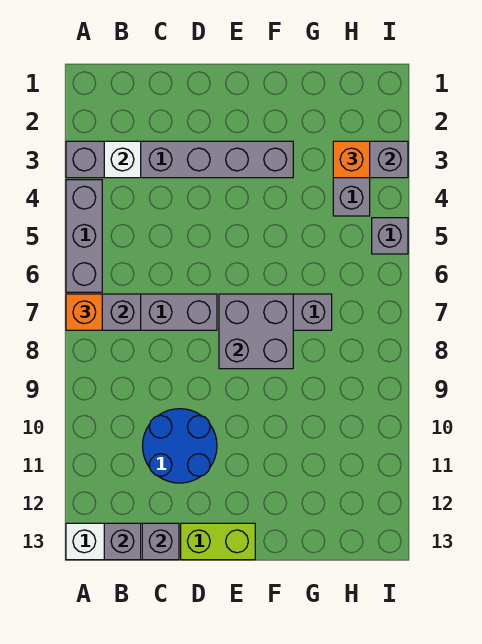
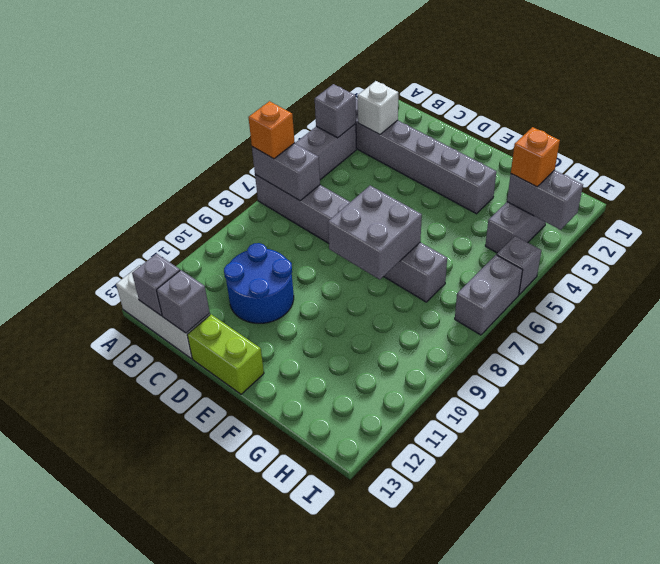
none -> grey 1x1 brick [315,84,356,138]
none -> grey 1x2 brick [455,255,523,335]

